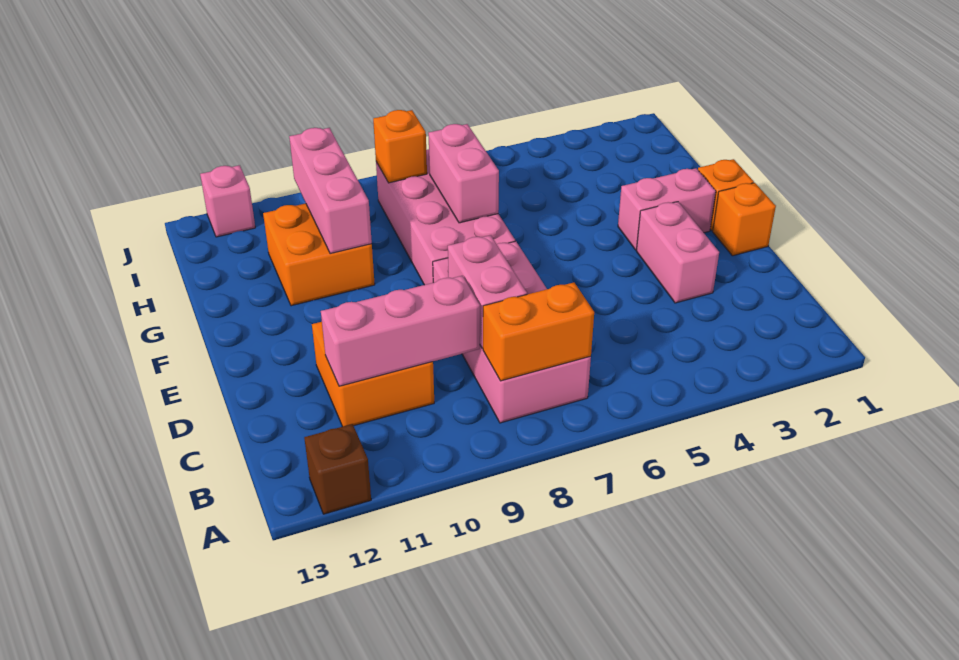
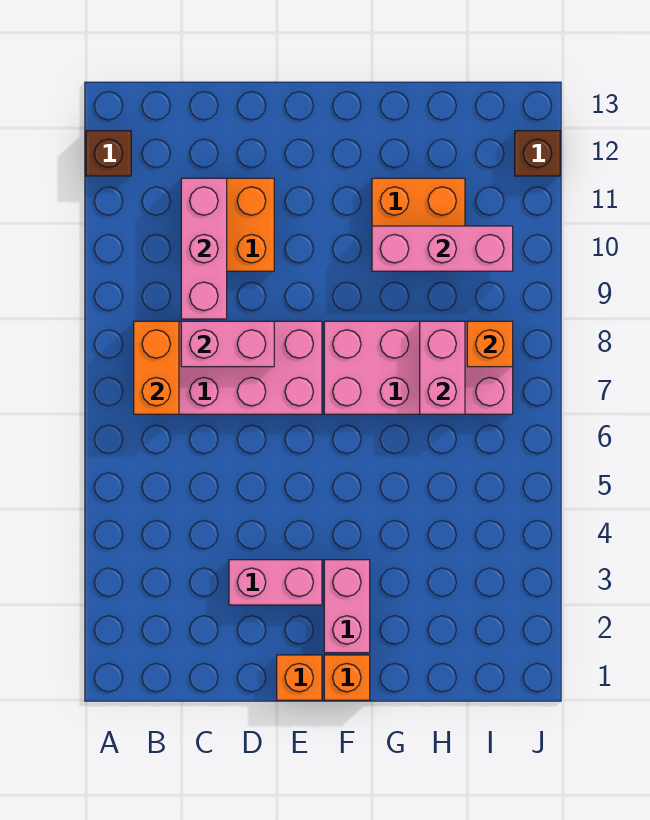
pink 1x2 brick [428,124,499,223] -> pink 1x2 brick turned to [420,321,465,414]
pink 1x1 brick [200,165,255,237] -> brown 1x1 brick [515,131,560,176]

